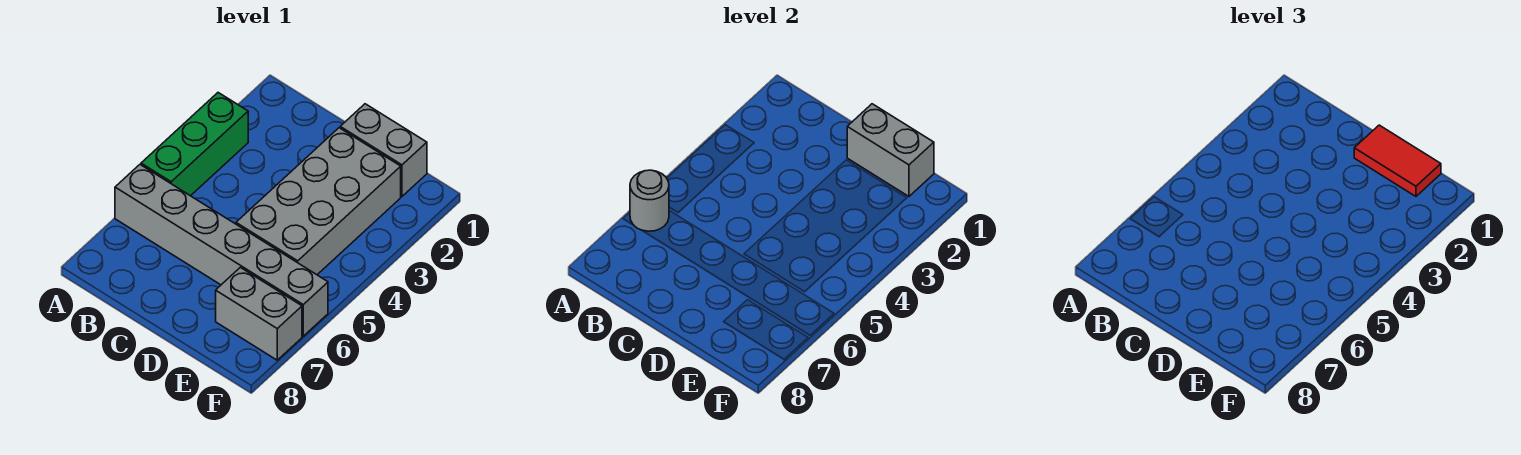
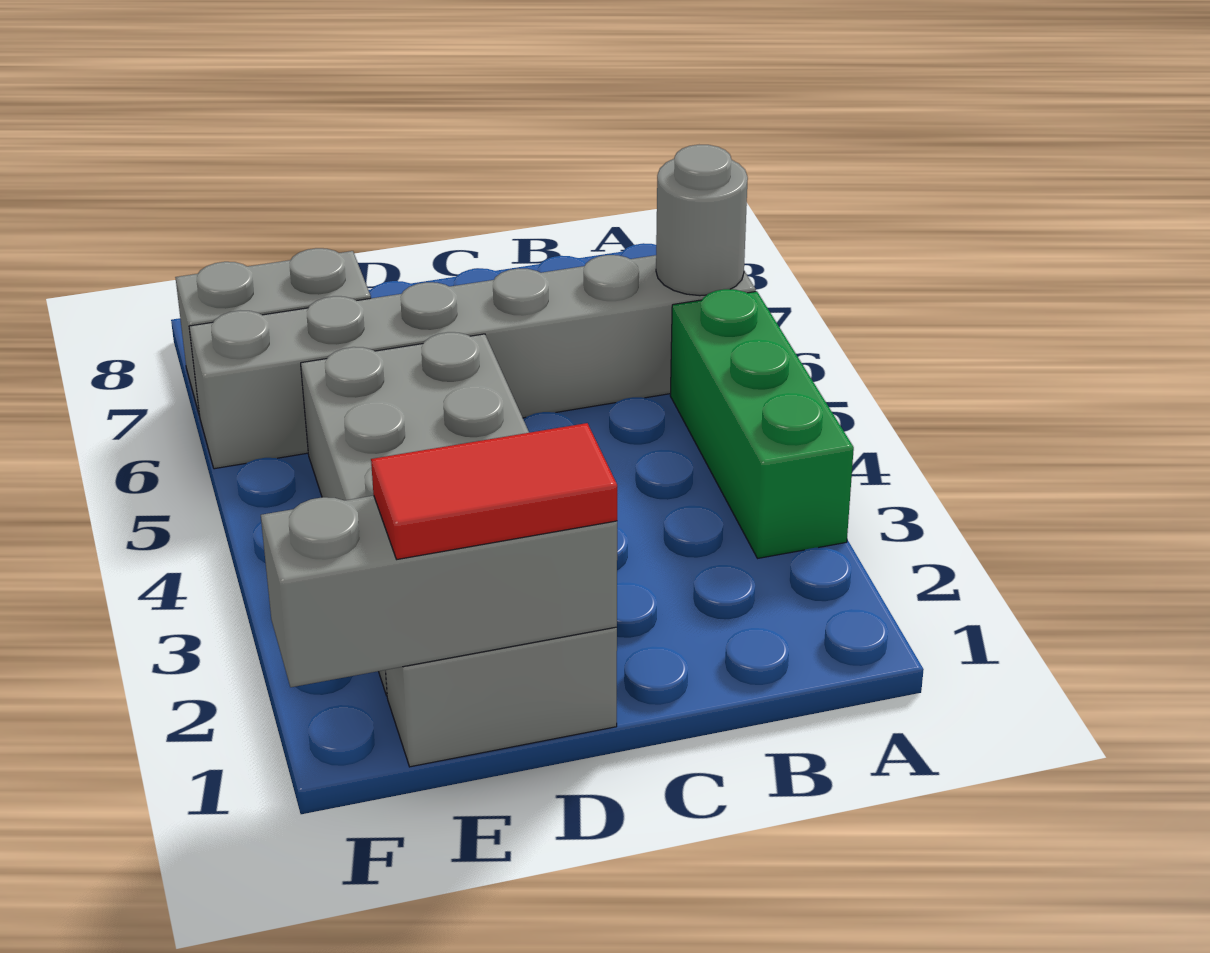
grey 1x2 brick [847,104,934,196] -> grey 1x3 brick [261,496,617,687]

